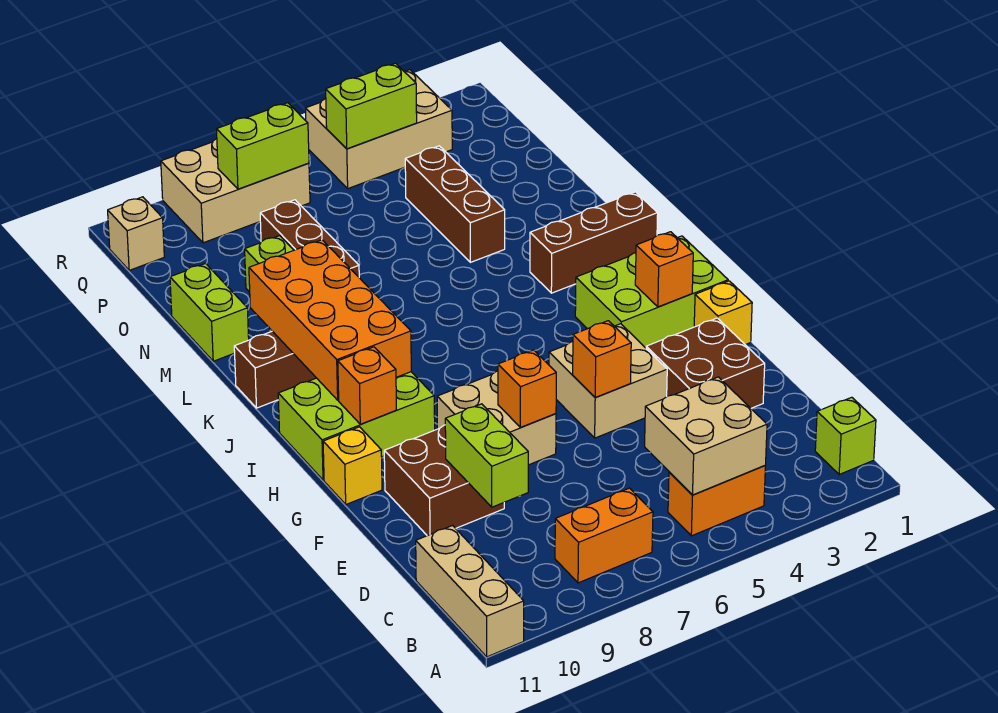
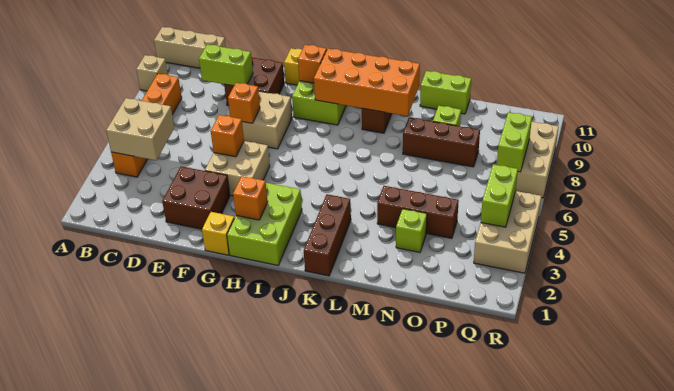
lime 1x1 brick [815,397,876,475] -> lime 1x1 brick moved to [396,209,427,252]
tan 1x1 brick [108,197,164,270] -> tan 1x1 brick moved to [136,55,168,91]

